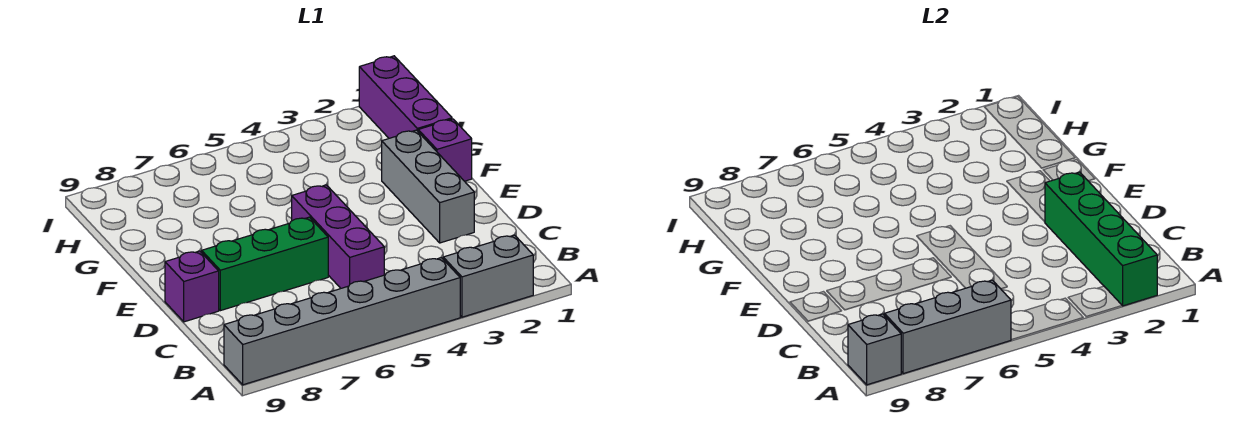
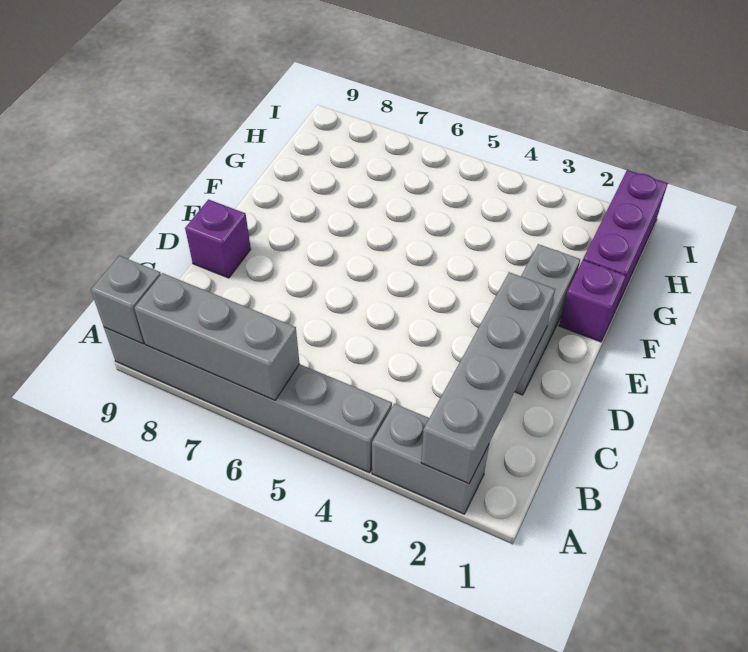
green 1x4 brick [1045,172,1157,306] -> grey 1x4 brick [421,272,555,484]
purple 1x3 brick [292,185,384,288] -> none
green 1x3 brick [202,217,328,311] -> none

